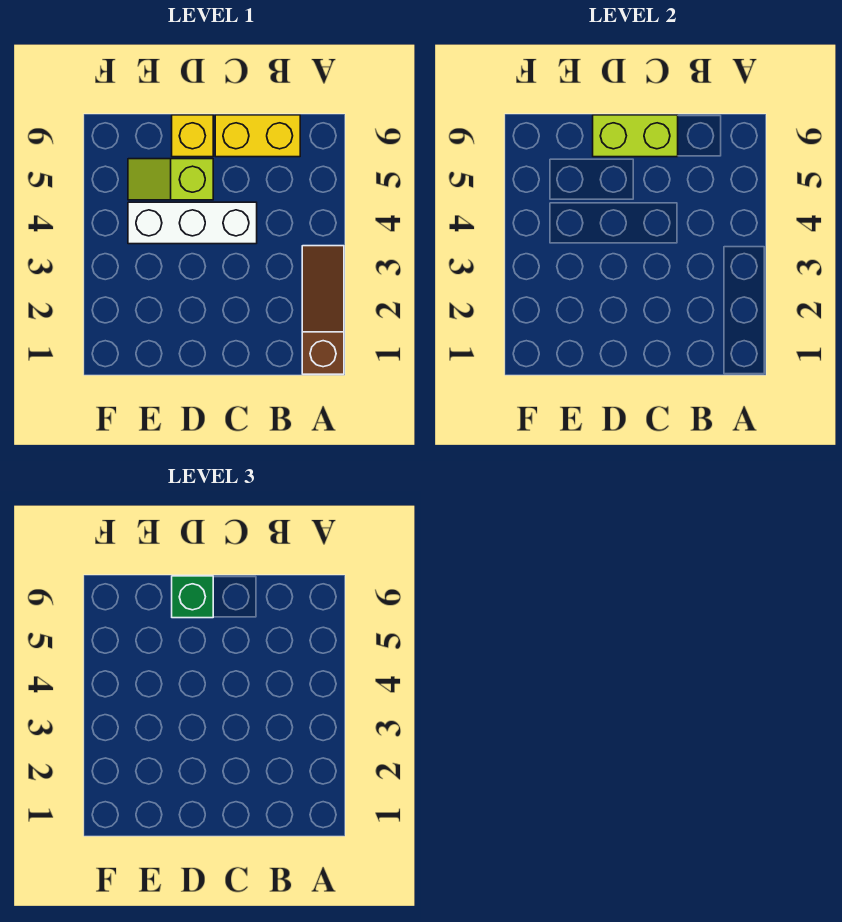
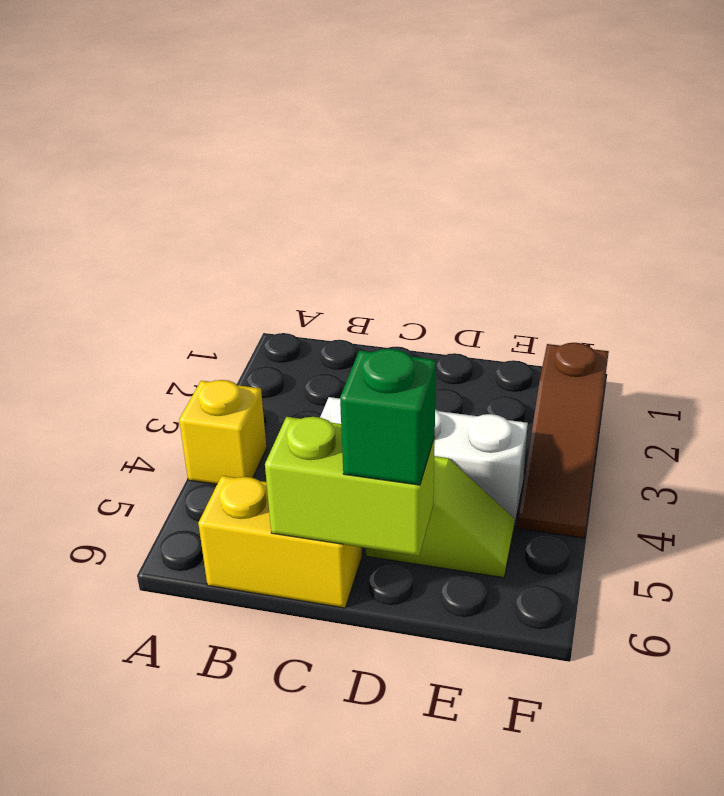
brown 1x3 slope [302,246,344,374] -> brown 1x3 slope moved to [518,343,609,538]
yellow 1x1 brick [172,115,213,157] -> yellow 1x1 brick moved to [179,380,267,484]

